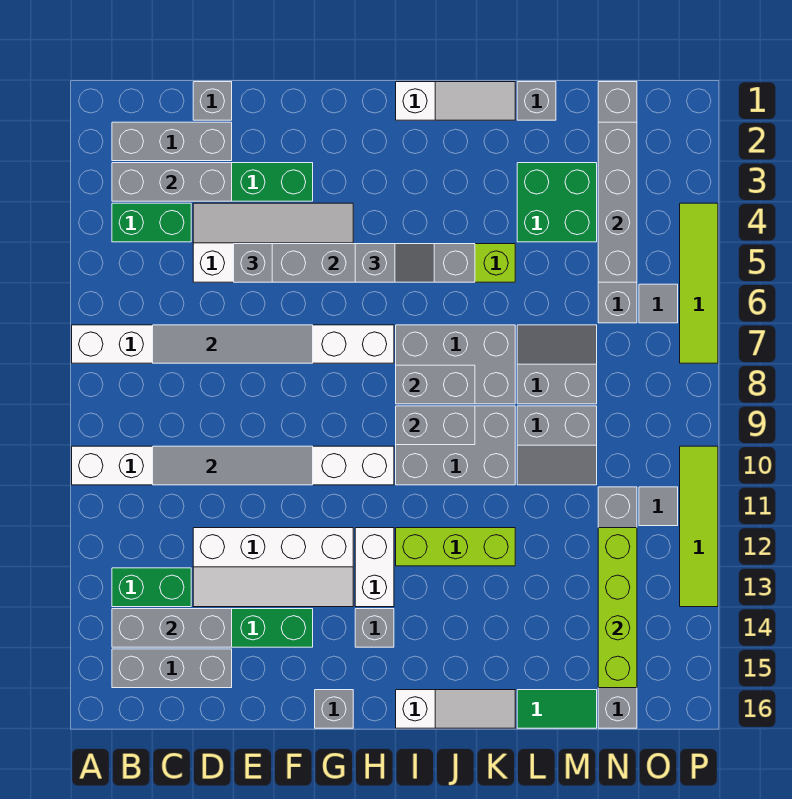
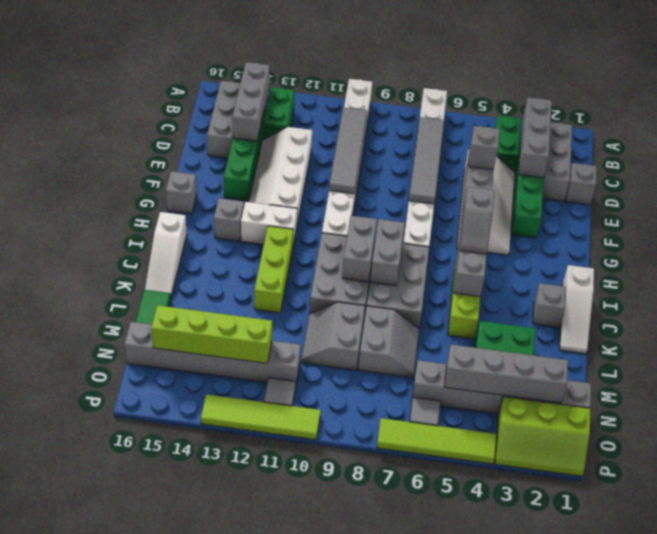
grey 1x1 brick [517,82,556,120] -> grey 1x1 brick moved to [533,283,566,327]
none -> lime 2x3 slope [495,397,591,476]

